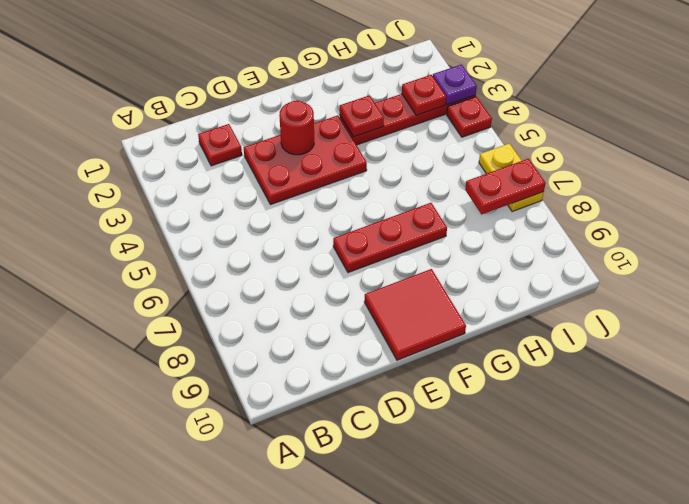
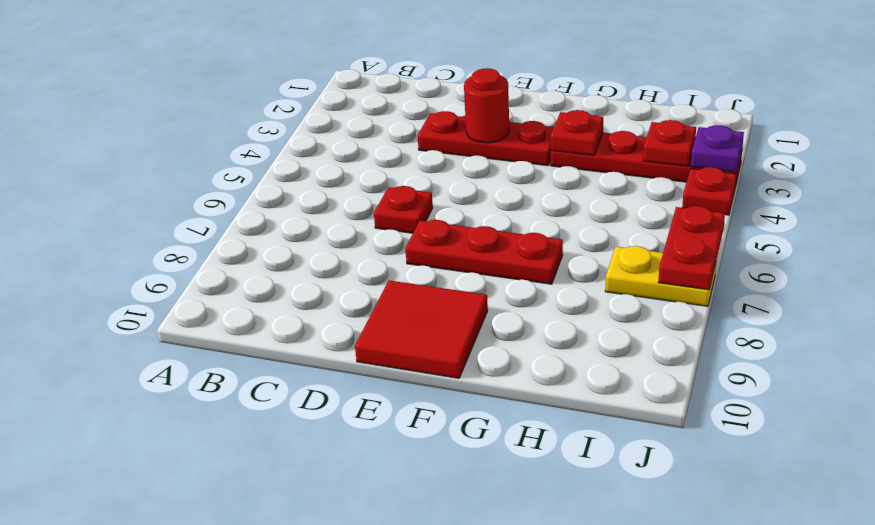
red 1x1 plate [198,124,242,166] -> red 1x1 plate moved to [374,186,433,233]
red 2x3 plate [244,115,367,205] -> red 1x3 plate [418,111,554,166]
red 1x2 plate [465,159,546,214] -> red 1x2 plate turned to [659,206,725,290]
yellow 1x2 plate [479,143,544,212] -> yellow 1x2 plate turned to [605,246,716,306]

